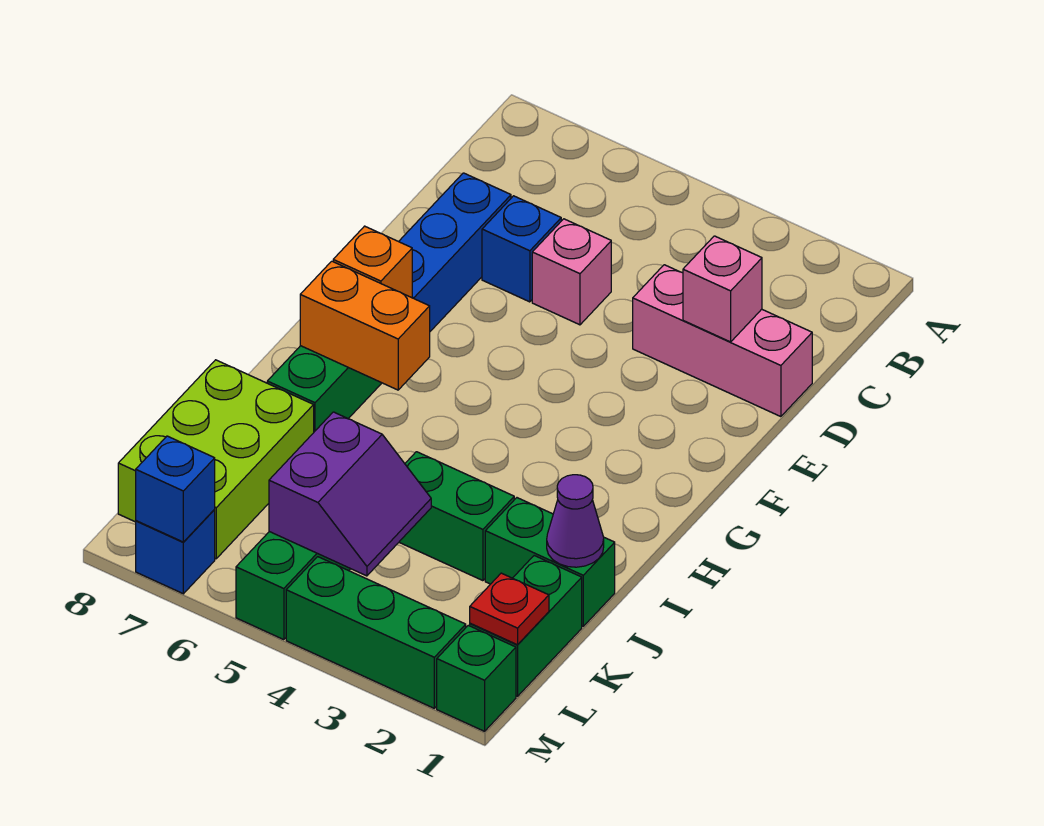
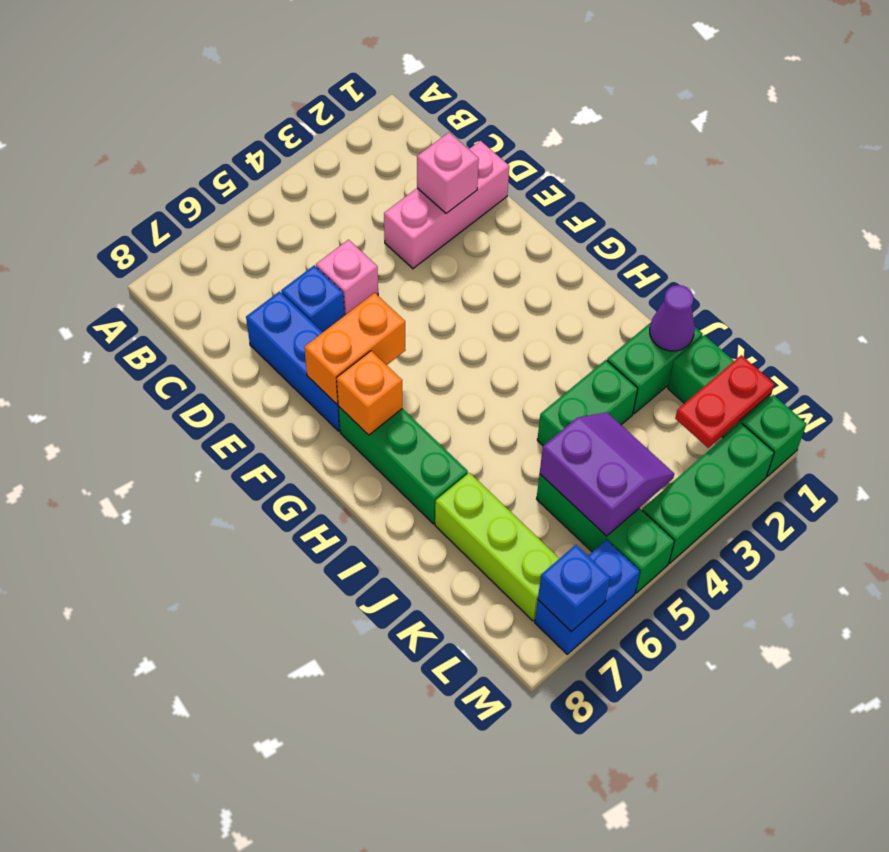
orange 1x2 brick [300,261,430,390] -> orange 1x2 brick moved to [304,293,405,404]
lime 2x3 brick [118,360,314,559] -> lime 1x3 brick [435,473,560,621]
red 1x1 plate [470,573,549,645] -> red 1x2 plate [675,355,774,448]
blue 1x1 brick [136,510,215,594] -> blue 1x2 brick [535,540,640,654]

